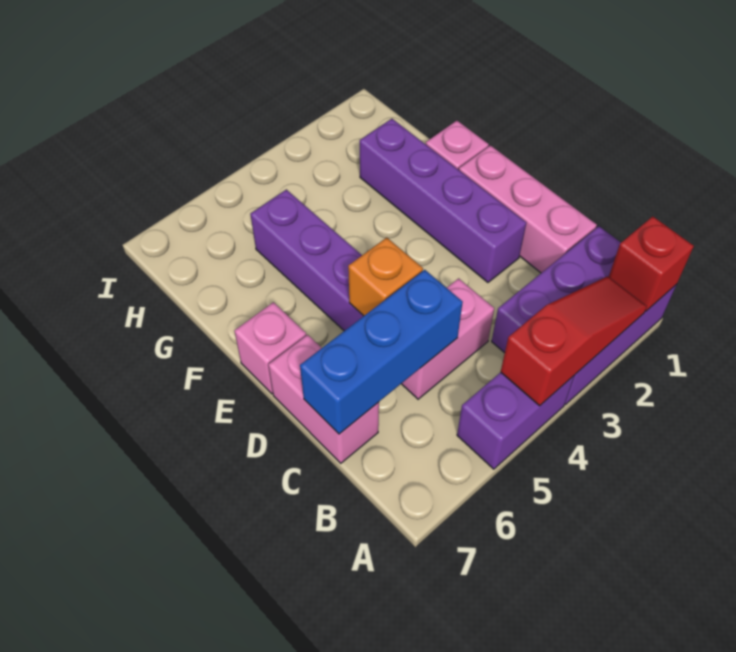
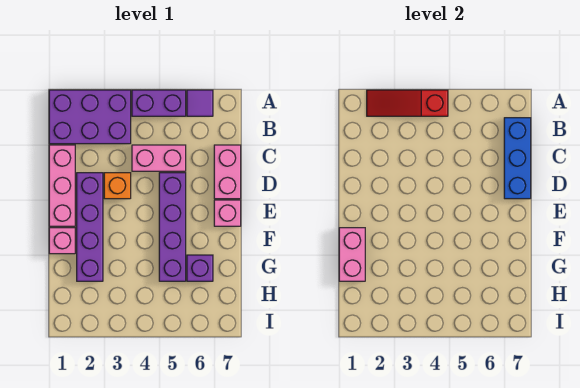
red 1x1 brick [609,216,694,311] -> none
none -> purple 1x1 tile [187,90,213,116]
blue 1x3 brick [300,270,463,434] -> blue 1x3 brick turned to [504,118,531,199]
orange 1x1 brick [348,238,423,316] -> orange 1x1 brick moved to [104,173,131,199]
none -> pink 1x2 brick [339,228,365,281]
none -> purple 1x1 brick [187,255,213,281]

